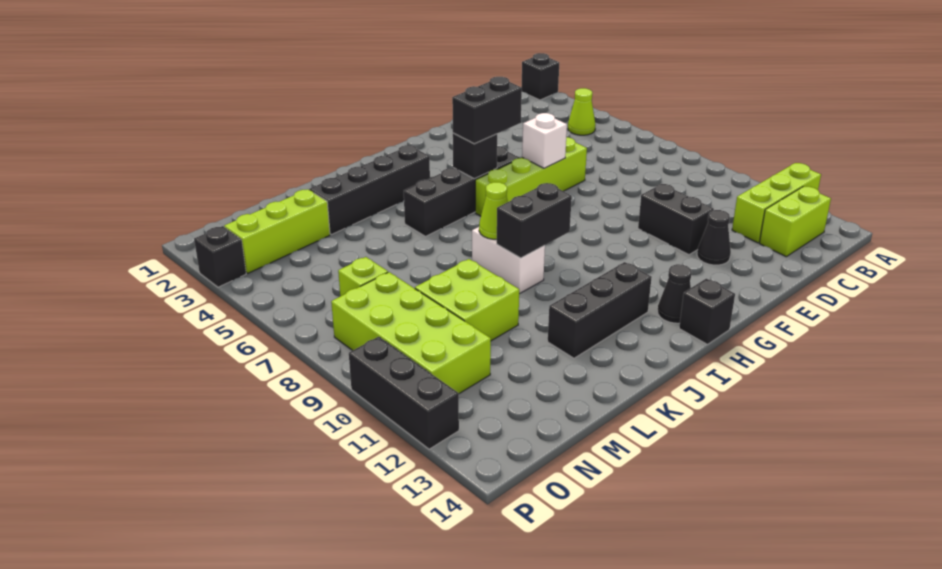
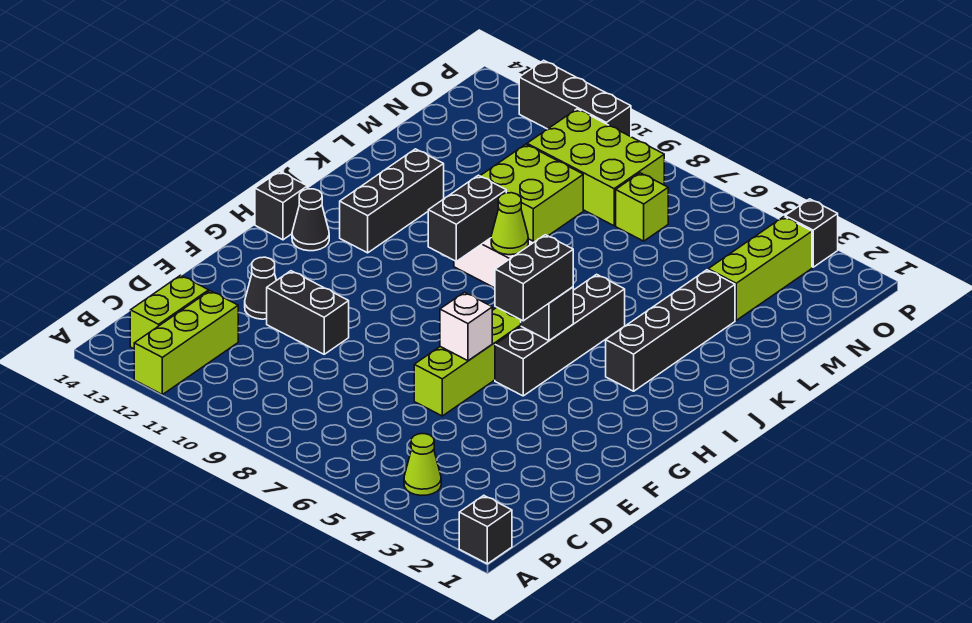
lime 2x4 brick [331,272,491,394] -> lime 2x3 brick [527,109,664,226]

